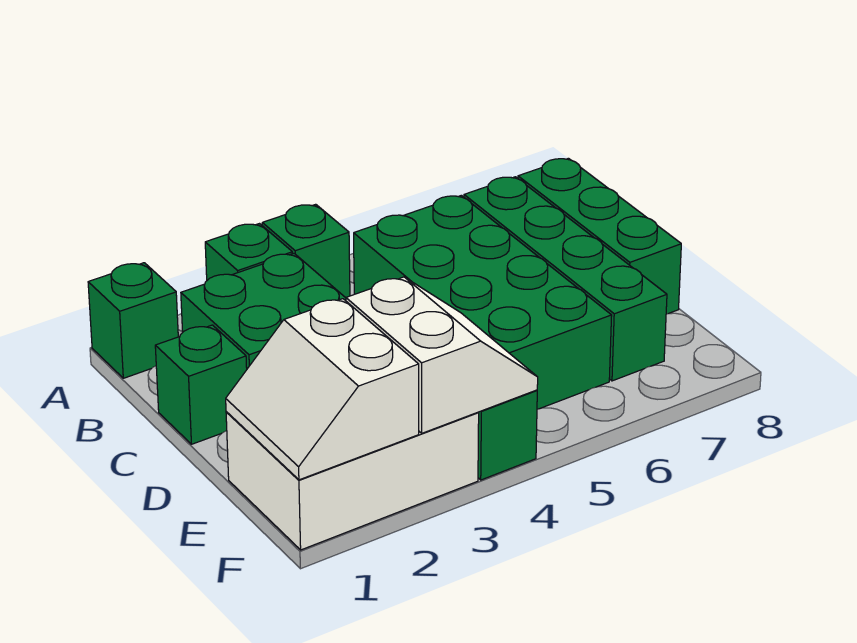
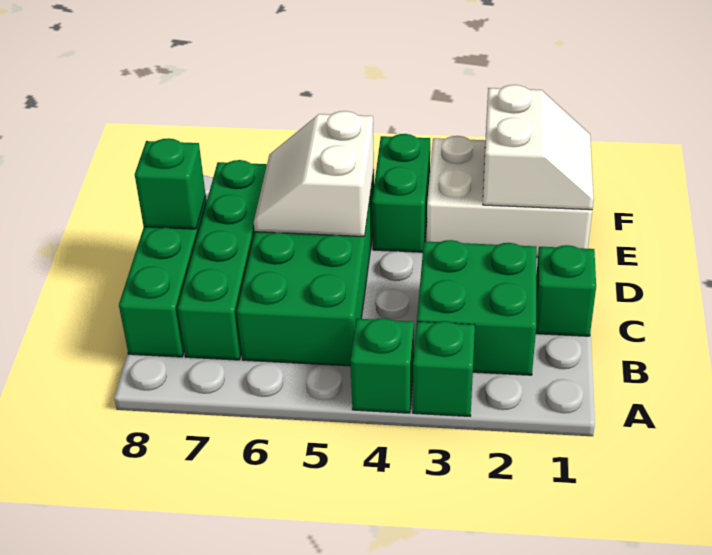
green 1x1 brick [88,263,178,378] -> green 1x1 brick moved to [135,138,206,229]
white 2x2 slope [346,277,538,433] -> white 2x2 slope moved to [254,111,374,236]

